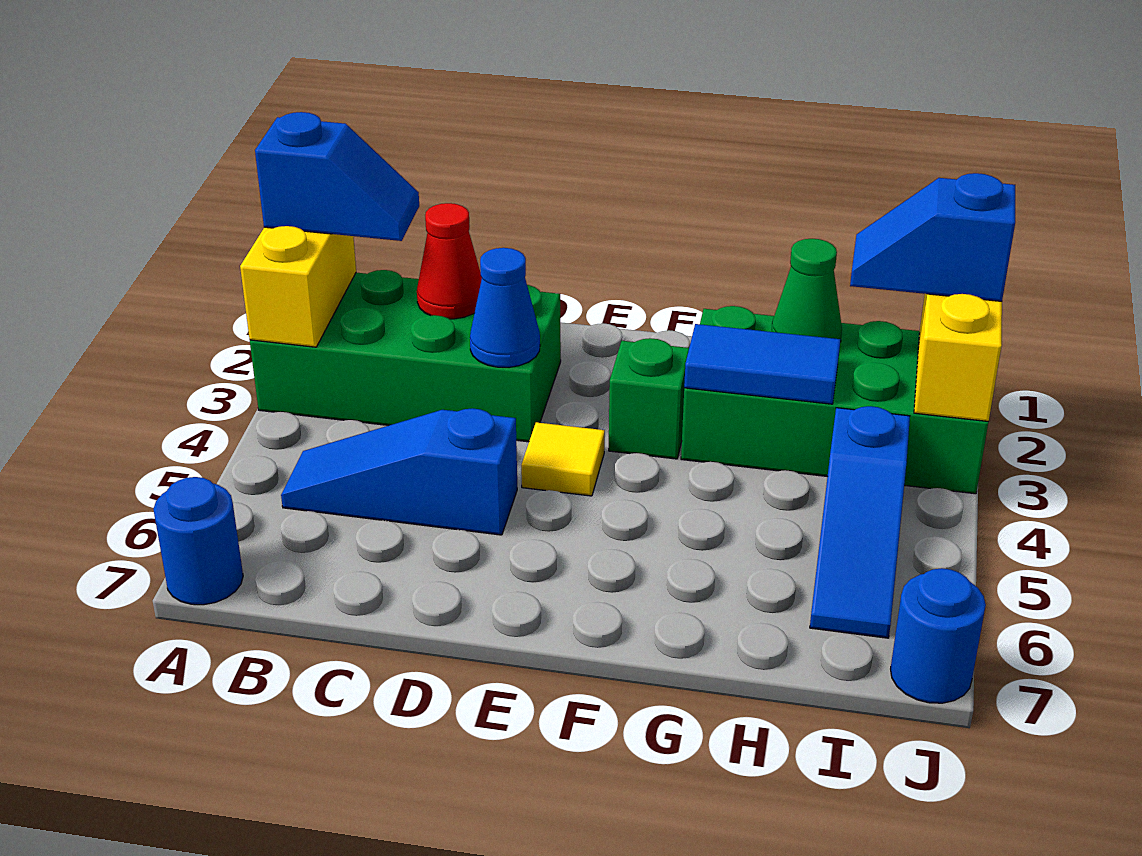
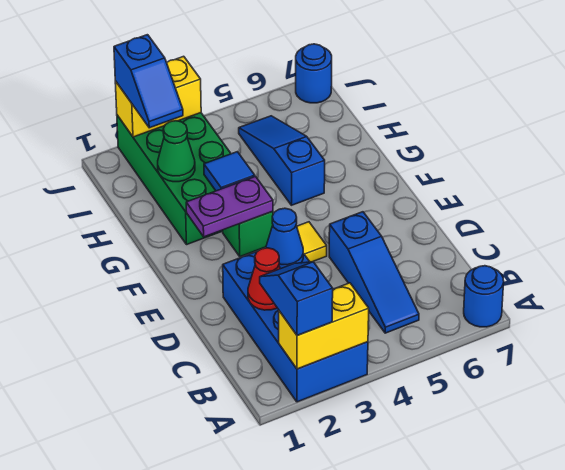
green 2x4 brick [250,270,561,442] -> blue 2x4 brick [223,252,368,402]
none -> purple 1x2 plate [186,177,273,237]
blue 1x2 tile [684,324,841,404] -> blue 1x1 tile [204,152,255,191]
blue 1x3 slope [810,406,910,638] -> blue 1x3 slope turned to [239,116,325,205]

